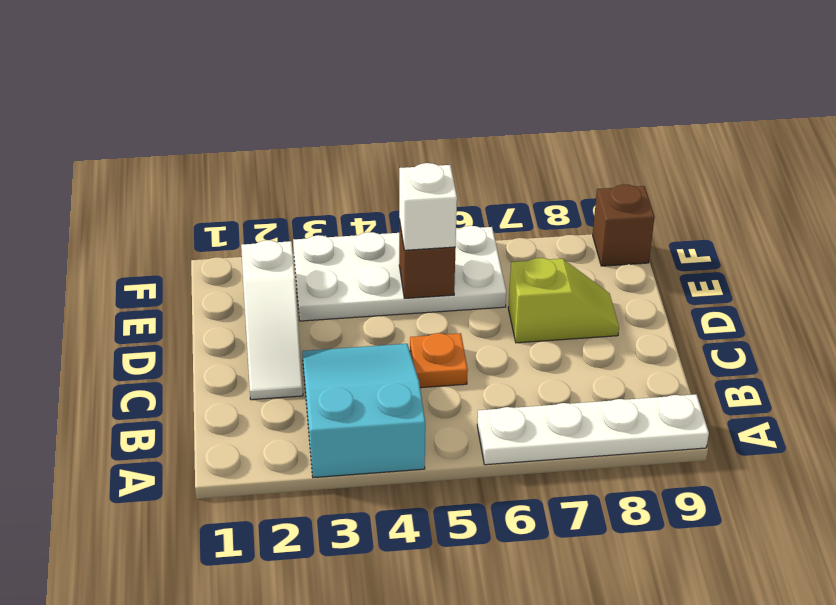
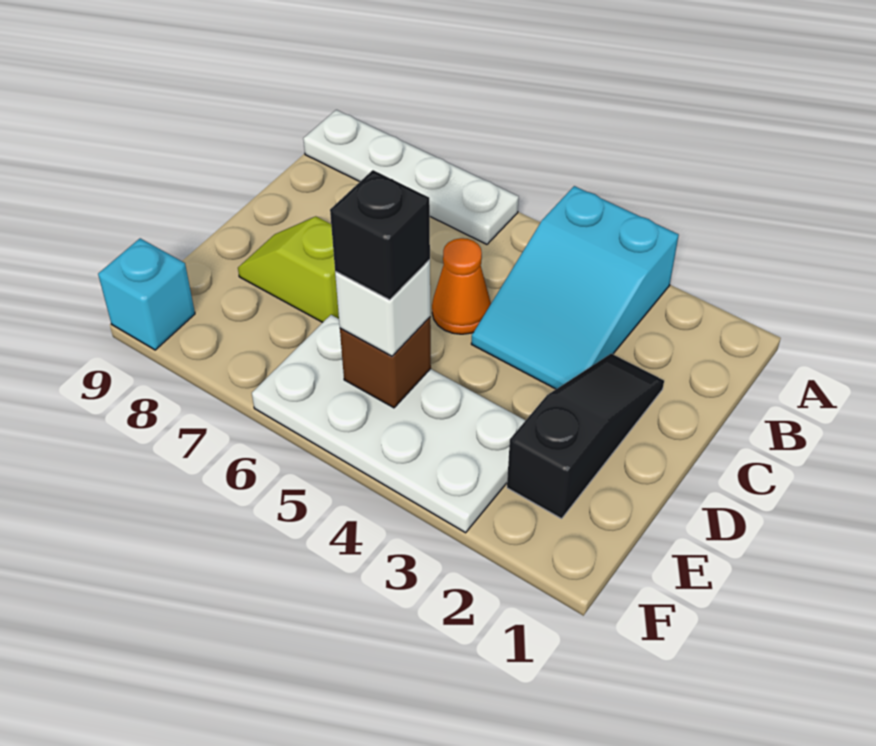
white 1x3 slope [241,240,303,400] -> black 1x3 slope [507,354,664,519]
orange 1x1 plate [410,333,468,388] -> orange 1x1 cone [432,238,491,334]
none -> black 1x1 brick [330,170,430,300]
brown 1x1 brick [593,184,654,266] -> cyan 1x1 brick [98,238,195,350]

